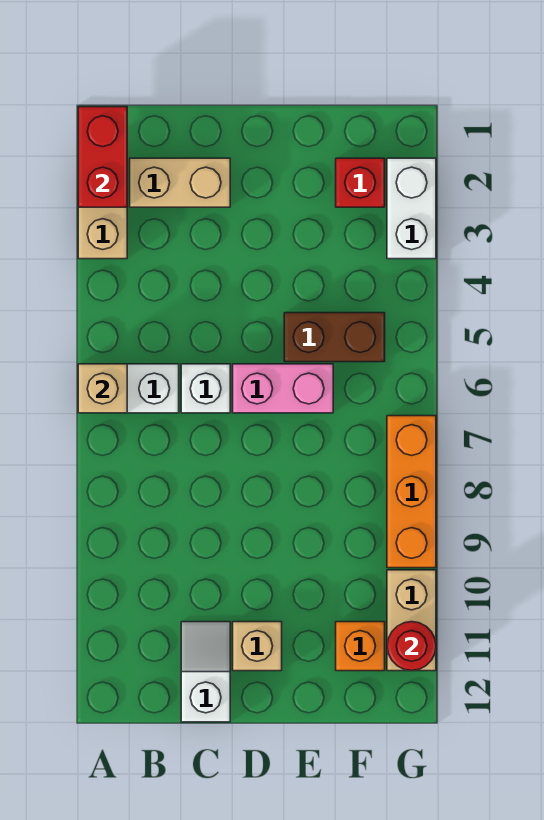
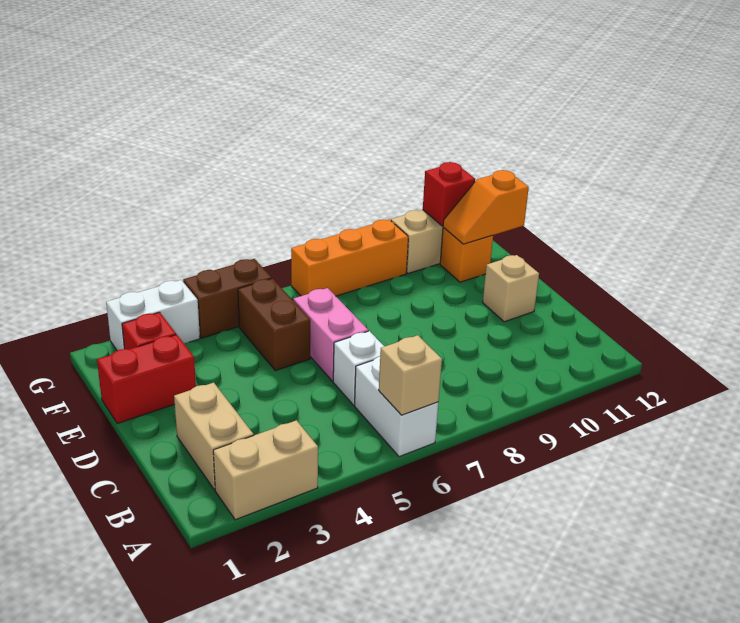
red 1x2 brick [78,107,127,207] -> red 1x2 brick moved to [97,335,196,424]
white 1x2 slope [181,622,230,722] -> none
none -> orange 1x2 slope [443,170,529,244]
none -> brown 1x2 brick [183,259,272,338]
red 1x1 round brick [387,622,436,671] -> red 1x1 brick [423,162,475,226]

